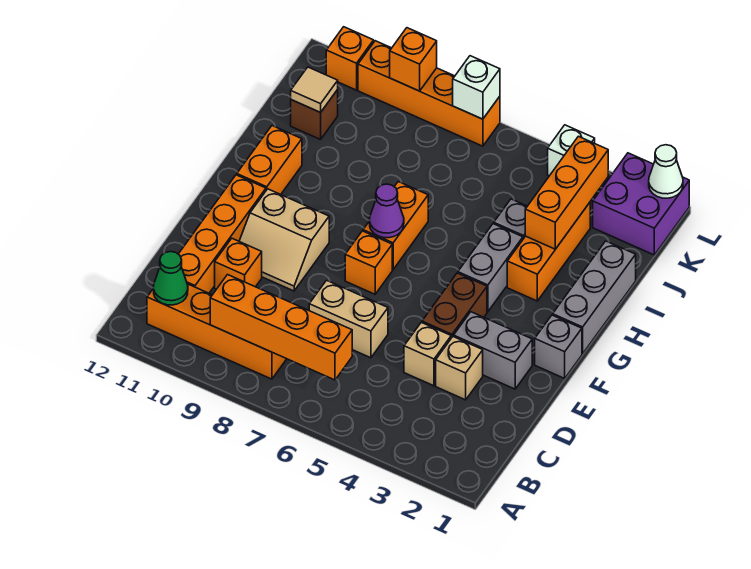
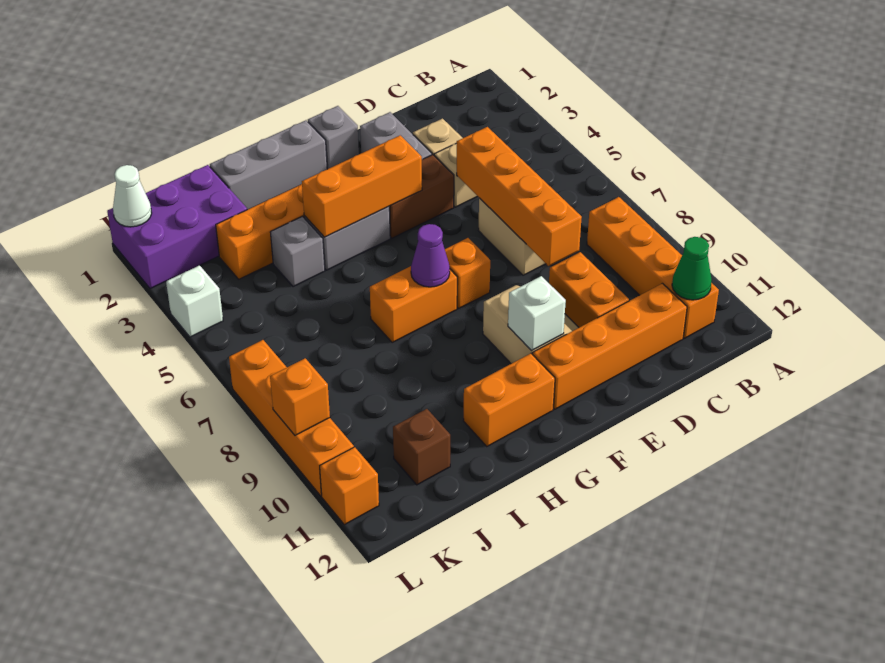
orange 1x4 brick [210,275,352,380] -> orange 1x4 brick moved to [456,127,582,266]
orange 1x1 brick [215,238,262,289] -> orange 1x2 brick [549,252,629,327]
orange 1x3 brick [525,136,608,249] -> orange 1x3 brick moved to [302,135,422,237]
tan 1x1 tile [291,67,338,112] -> none
purple 2x2 brick [593,153,689,255] -> purple 2x3 brick [107,165,247,289]
white 1x1 brick [453,56,500,119] -> white 1x1 brick moved to [508,276,566,351]

